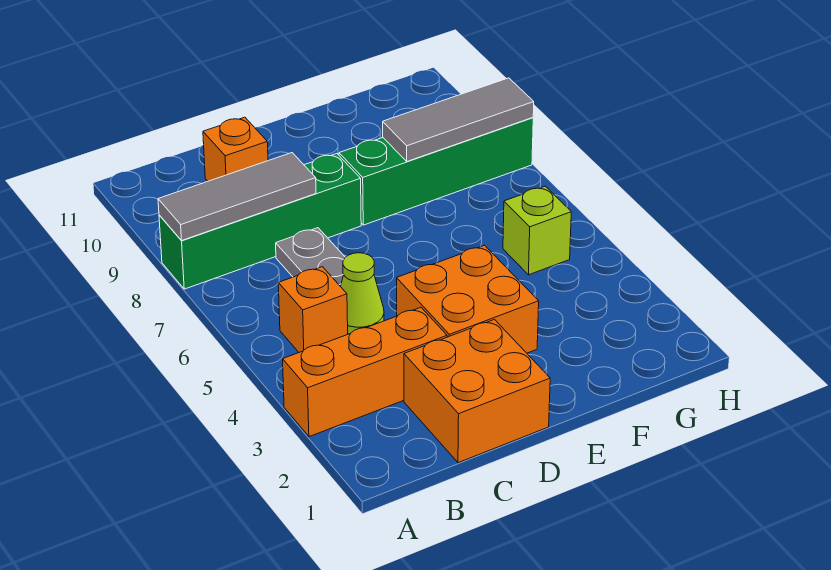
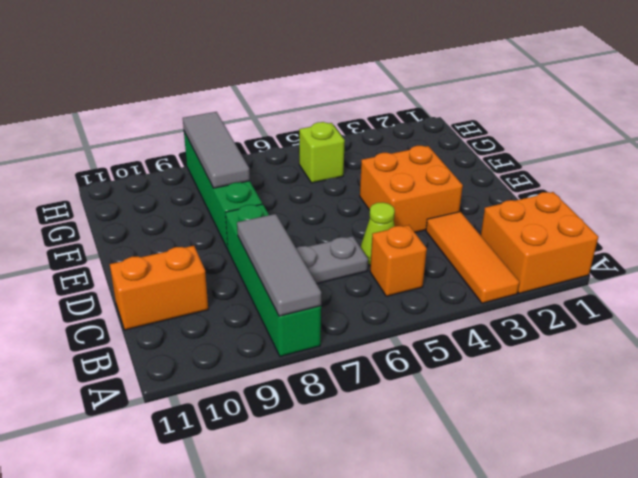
orange 1x3 brick [283,307,447,437] -> orange 1x3 tile [426,212,519,303]
orange 2x2 brick [404,320,550,463] -> orange 2x2 brick moved to [481,192,598,294]
orange 1x1 brick [203,117,268,181] -> orange 1x2 brick [110,246,208,330]

